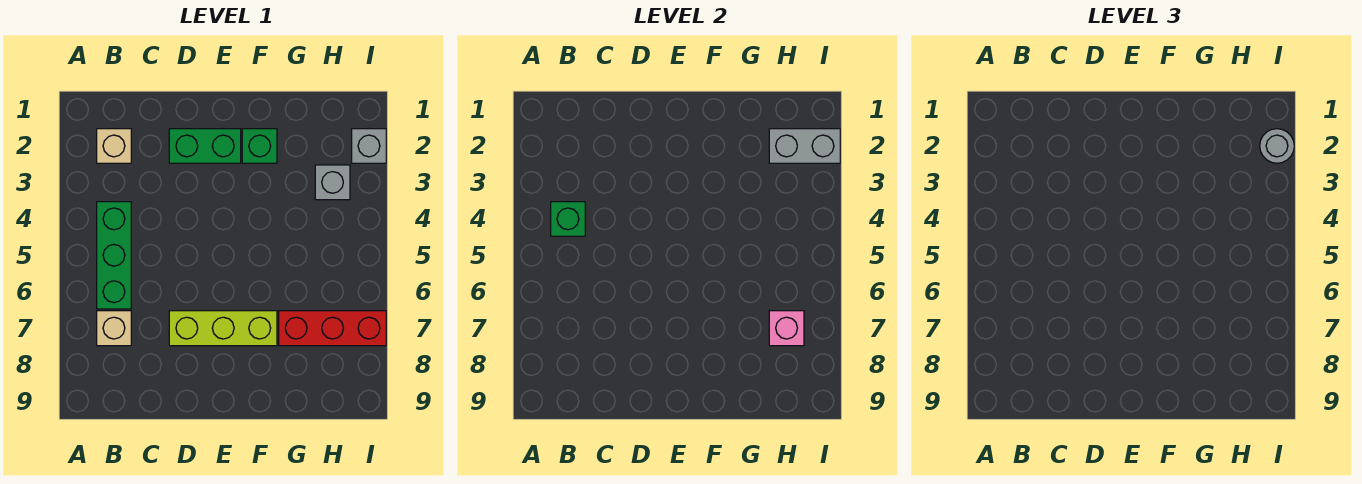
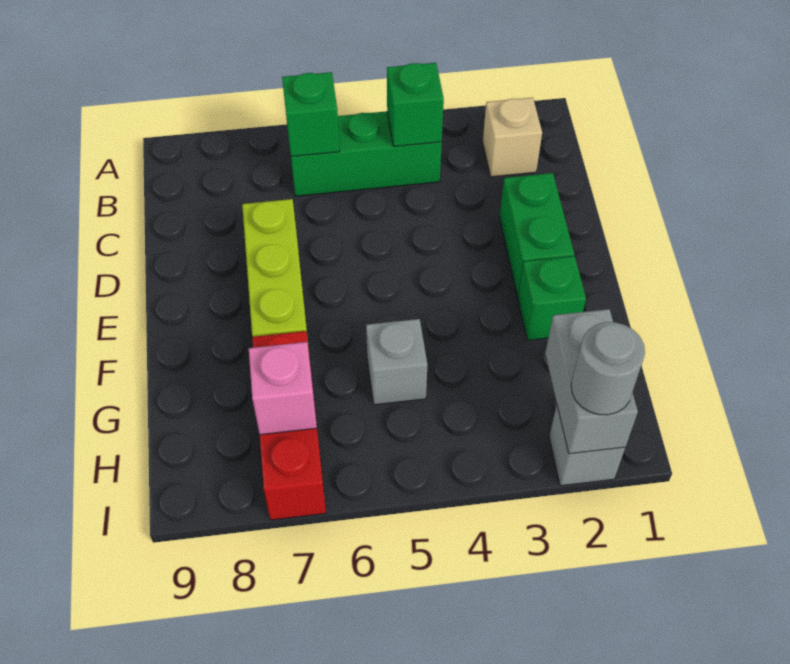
none -> green 1x1 brick [282,72,340,156]
tan 1x1 brick [97,311,131,346] -> none
grey 1x1 brick [315,165,350,200] -> grey 1x1 brick moved to [366,319,427,405]

